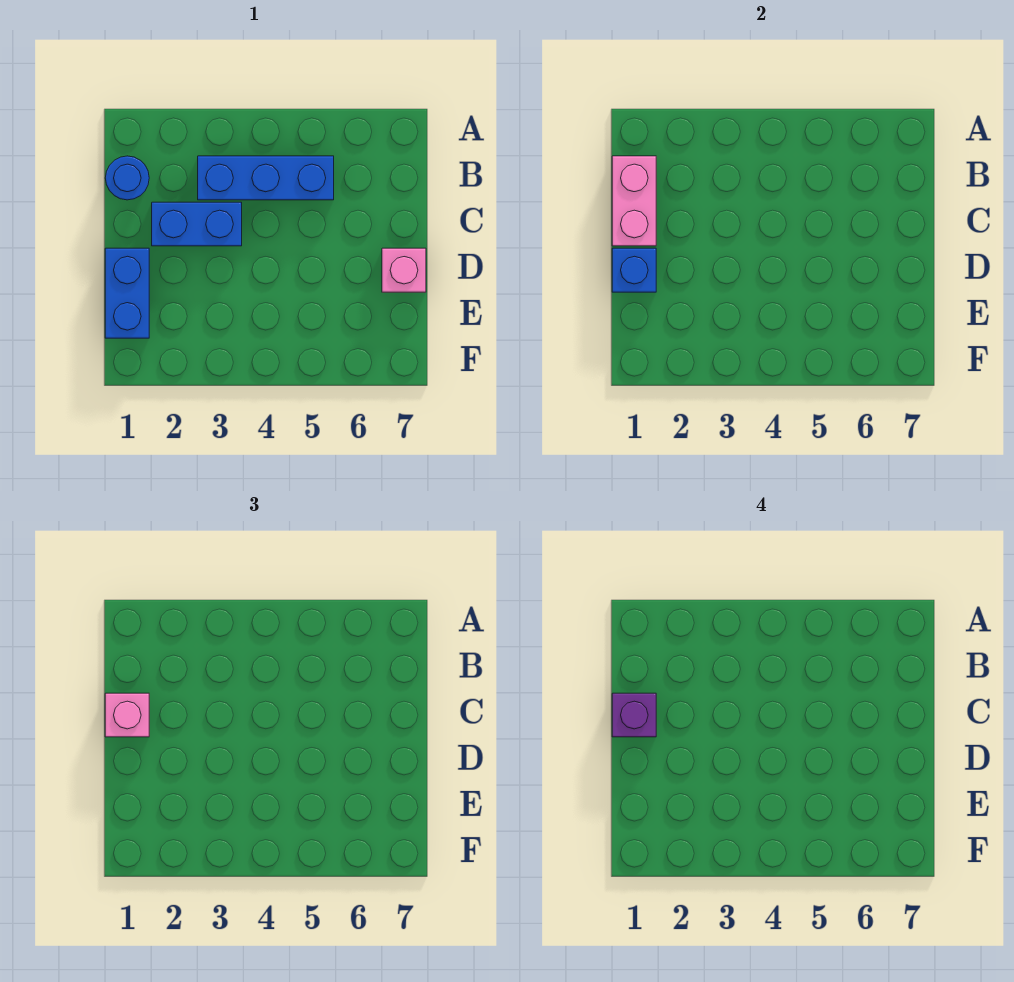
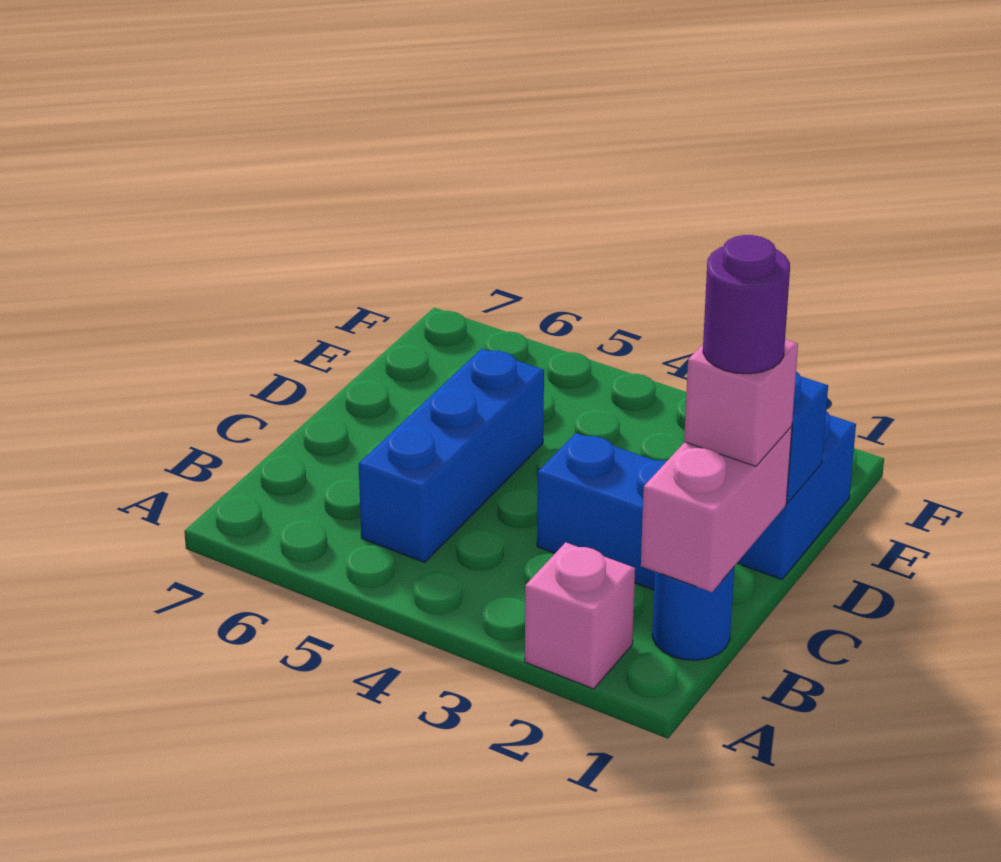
blue 1x3 brick [198,156,334,200] -> blue 1x3 brick turned to [359,349,544,562]
purple 1x1 brick [612,693,656,737] -> purple 1x1 round brick [703,235,790,374]
pink 1x1 brick [382,248,426,292] -> pink 1x1 brick moved to [525,542,635,689]

